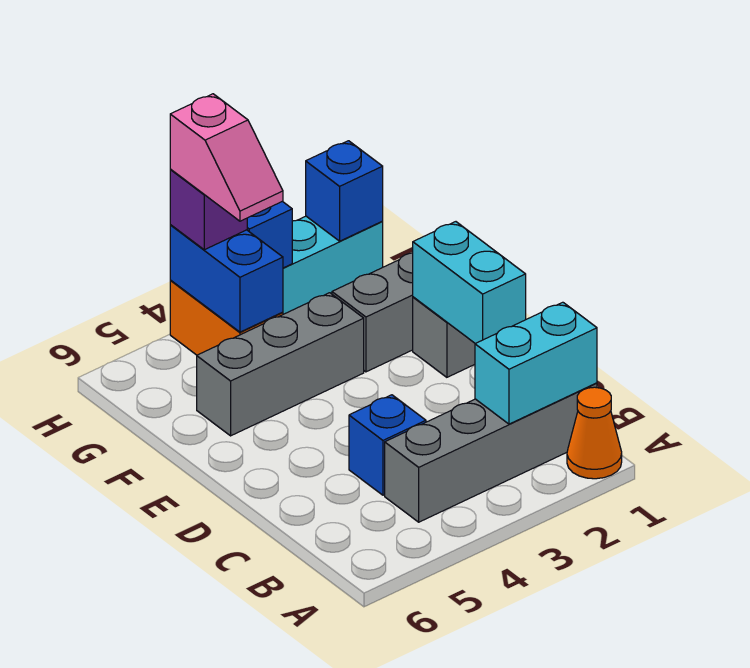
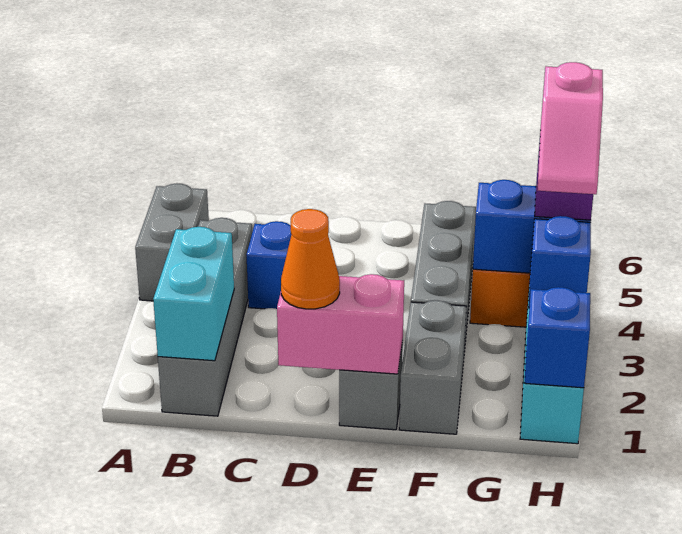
orange 1x1 cone [567,387,622,479] -> orange 1x1 cone moved to [281,209,340,309]
none -> grey 1x2 brick [135,183,209,301]
cyan 1x2 brick [413,222,526,344] -> pink 1x2 brick [277,274,404,374]
pink 1x2 slope [170,94,283,221] -> pink 1x2 slope turned to [538,62,603,194]

